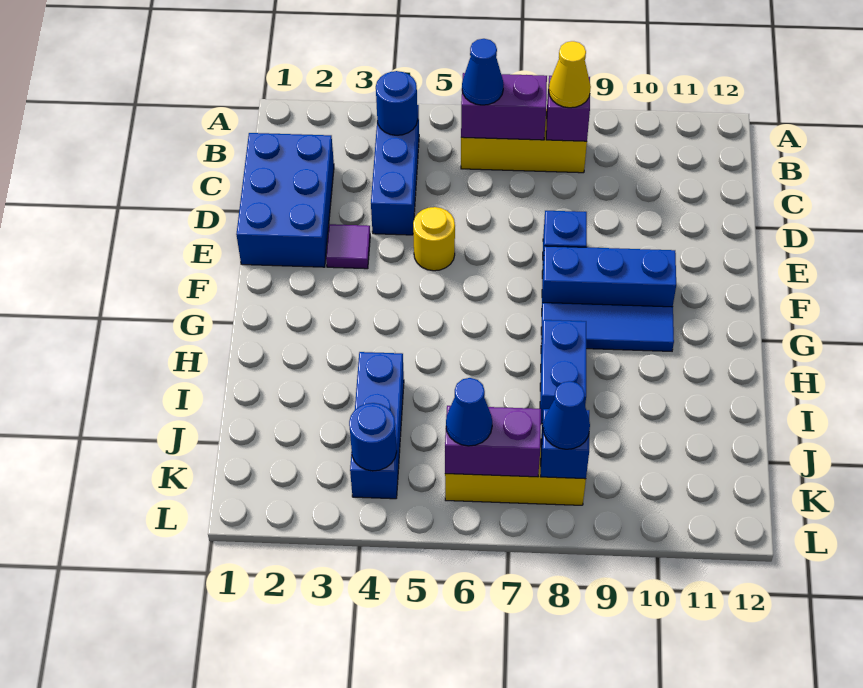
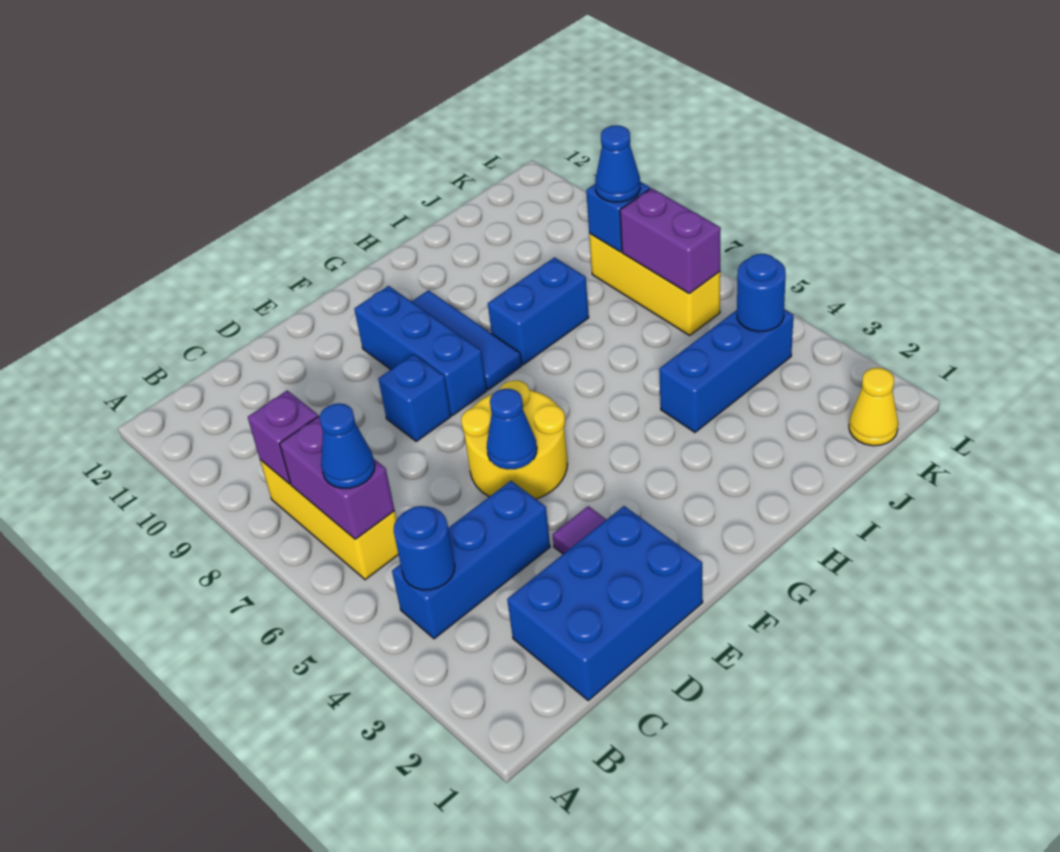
yellow 1x1 cone [549,41,591,108] -> yellow 1x1 cone moved to [849,368,898,446]
yellow 1x1 round brick [413,207,455,271] -> yellow 2x2 round brick [461,380,568,499]
blue 1x1 cone [446,378,492,446] -> blue 1x1 cone moved to [487,389,537,470]

